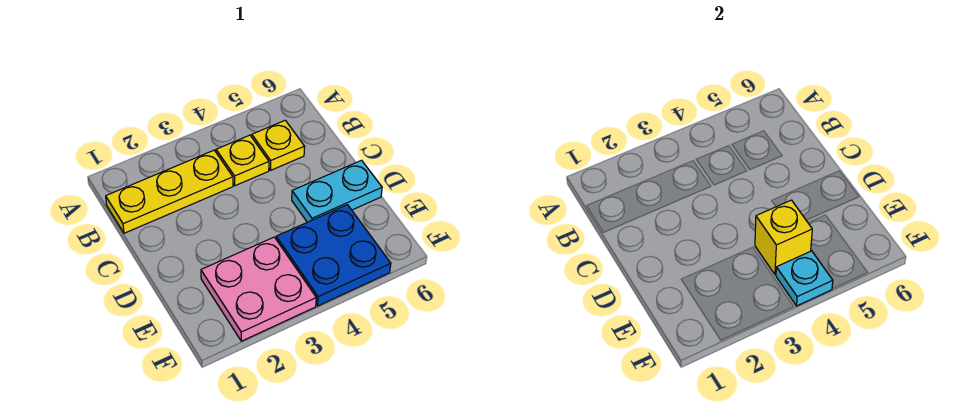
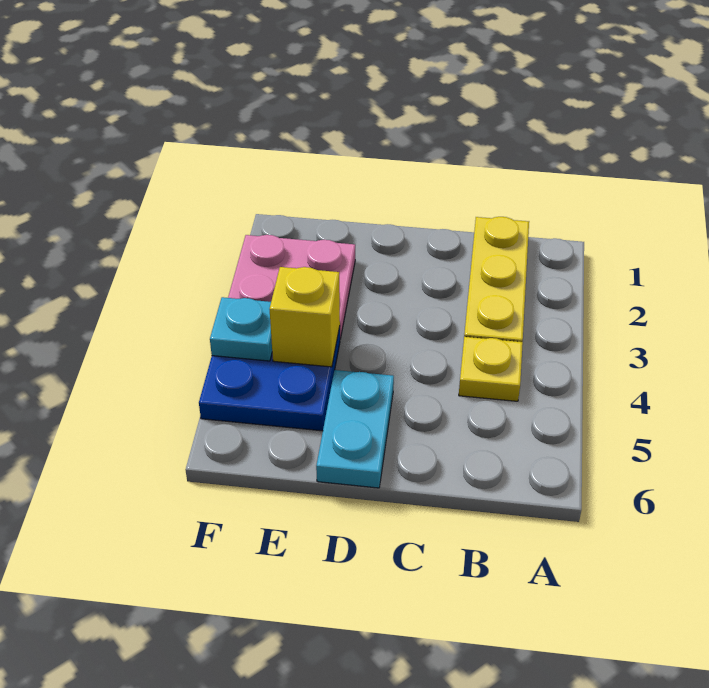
yellow 1x1 plate [252,120,305,170] -> none

